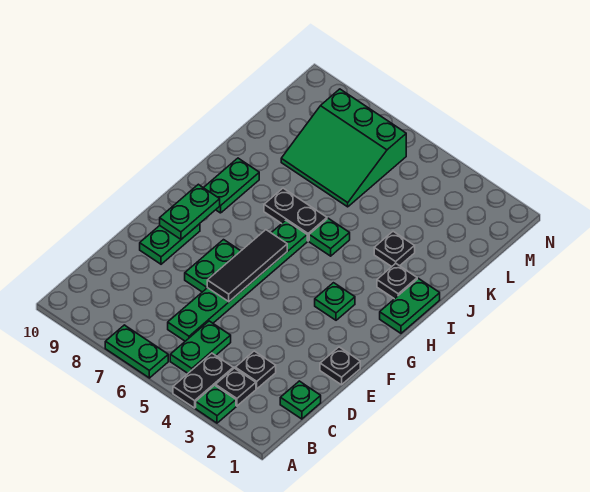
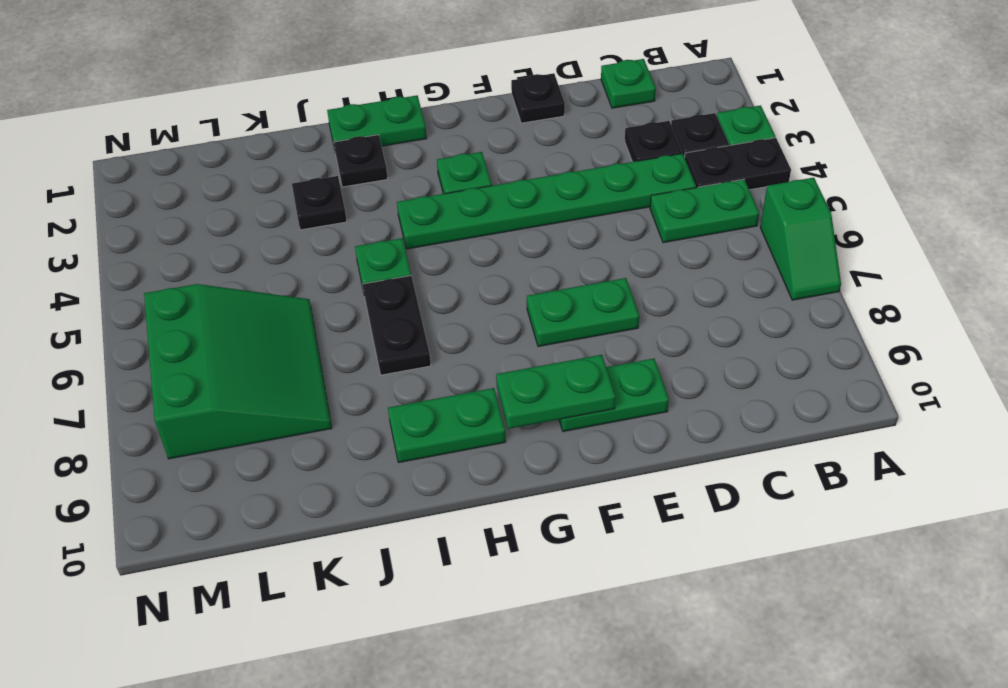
green 1x2 plate [105,325,168,378] -> green 1x2 slope [760,178,841,300]
green 1x6 plate [168,220,307,341] -> green 1x6 plate moved to [397,153,696,249]
black 1x3 tile [207,230,287,302] -> none

